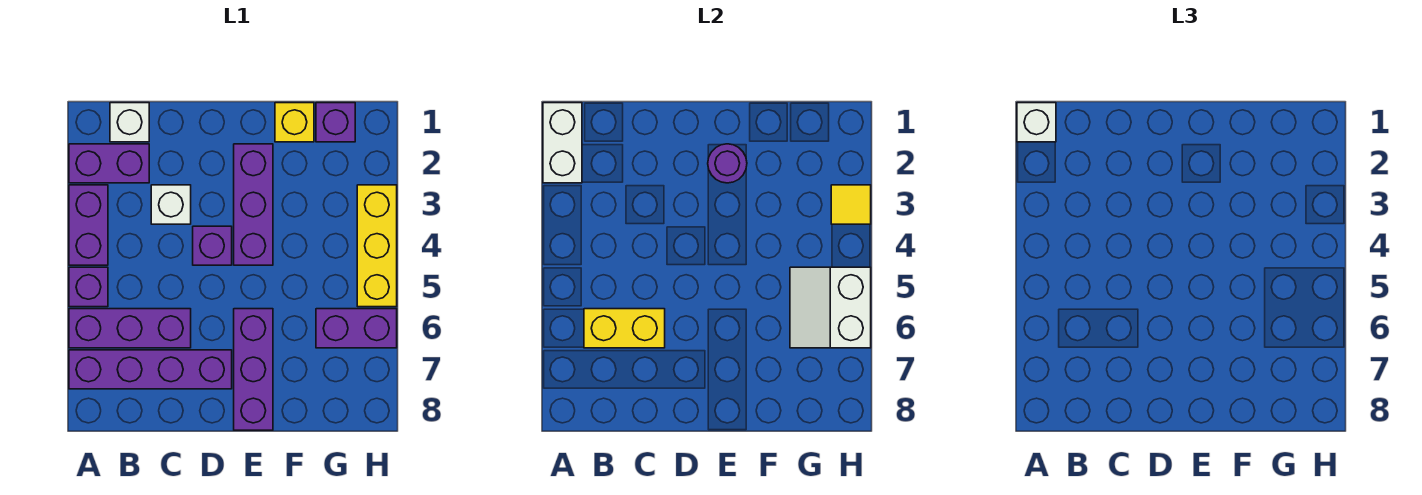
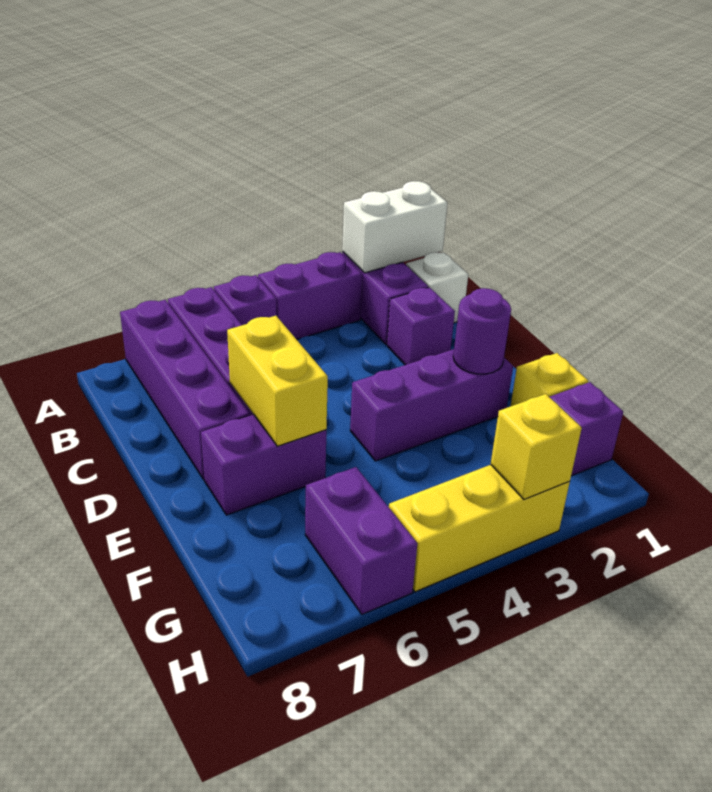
white 1x1 brick [1017,103,1056,142] -> none
yellow 1x2 brick [584,309,665,348] -> yellow 1x2 brick moved to [227,316,328,446]
white 1x1 brick [151,185,191,224] -> none
purple 1x1 brick [193,226,232,265] -> purple 1x1 brick moved to [387,287,455,365]
purple 1x3 brick [234,309,273,430] -> purple 1x2 brick [201,415,327,515]
white 2x2 slope [790,267,871,348] -> none
yellow 1x1 tile [831,185,871,224] -> yellow 1x1 brick [491,394,582,499]

